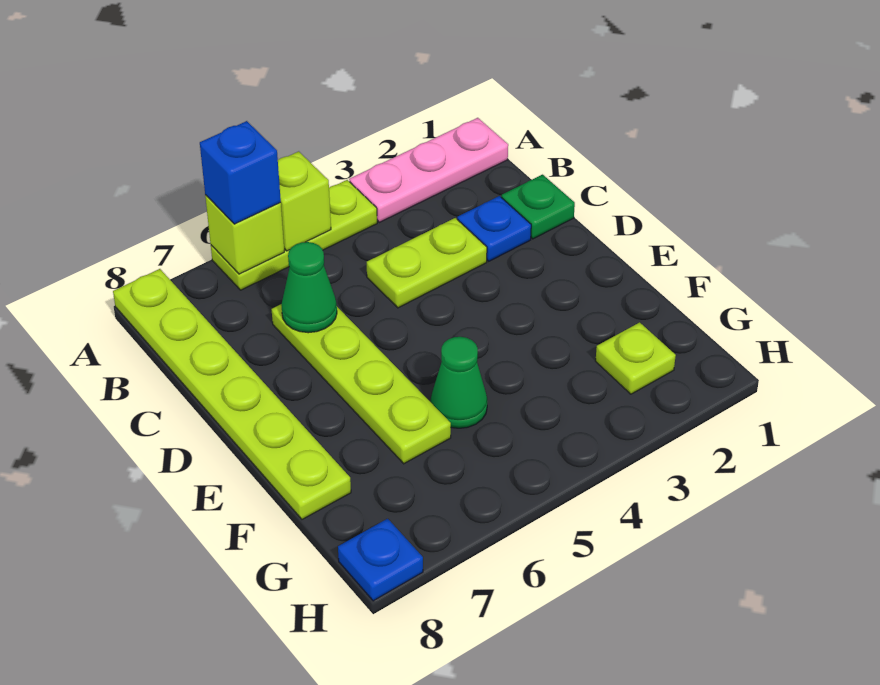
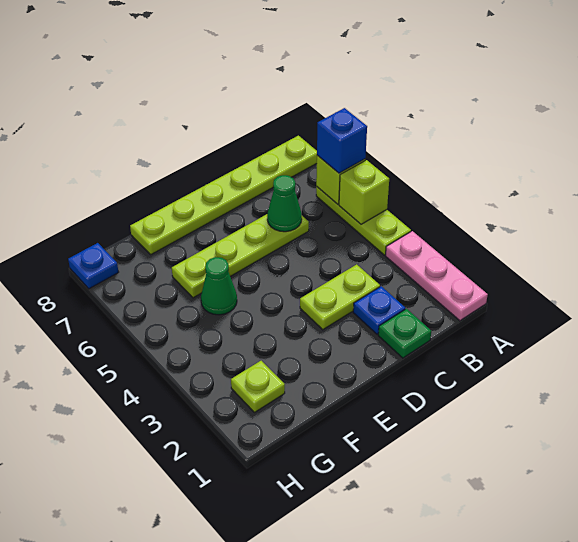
lime 1x2 plate [367,218,487,308] -> lime 1x2 plate turned to [300,264,380,330]

